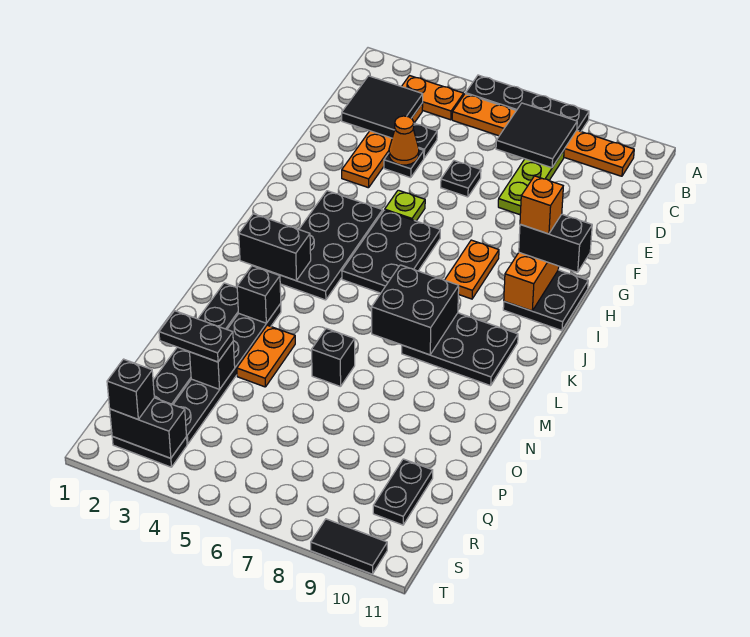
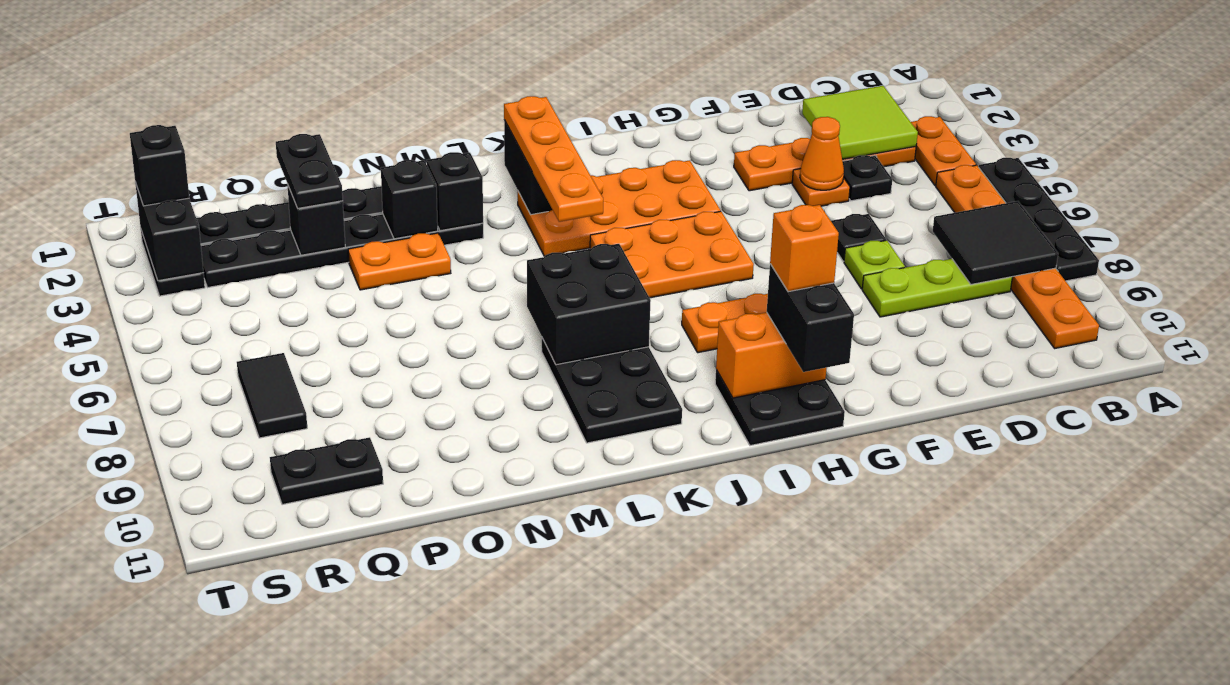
black 2x2 tile [342,76,423,138] -> lime 2x2 tile [802,86,918,159]
black 1x1 plate [384,149,424,178] -> orange 1x1 plate [792,169,850,206]
lime 1x1 plate [385,190,425,221] -> lime 1x1 plate moved to [844,240,905,289]
black 2x4 plate [269,191,383,300] -> orange 2x4 plate [518,160,721,257]
black 2x3 plate [342,210,440,293] -> orange 2x3 plate [590,211,754,298]
none -> orange 1x4 plate [504,96,603,222]
black 1x1 brick [312,328,355,387] -> black 1x1 brick moved to [381,160,438,239]
black 1x2 tile [311,519,387,574] -> black 1x2 tile moved to [237,353,307,438]

